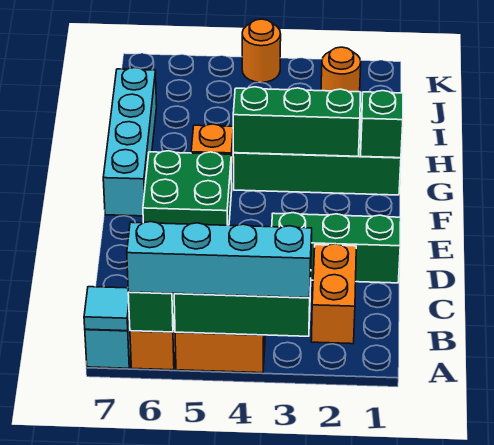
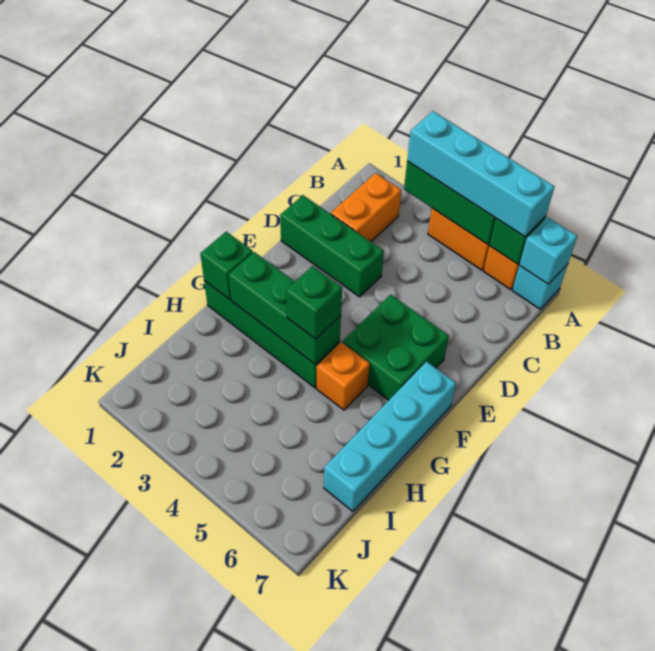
cyan 1x1 tile [84,287,129,331] -> cyan 1x1 brick [519,217,577,284]
none -> green 1x1 brick [286,266,342,339]
orange 1x1 round brick [321,47,361,92] -> none
orange 1x1 round brick [242,19,281,82] -> none

